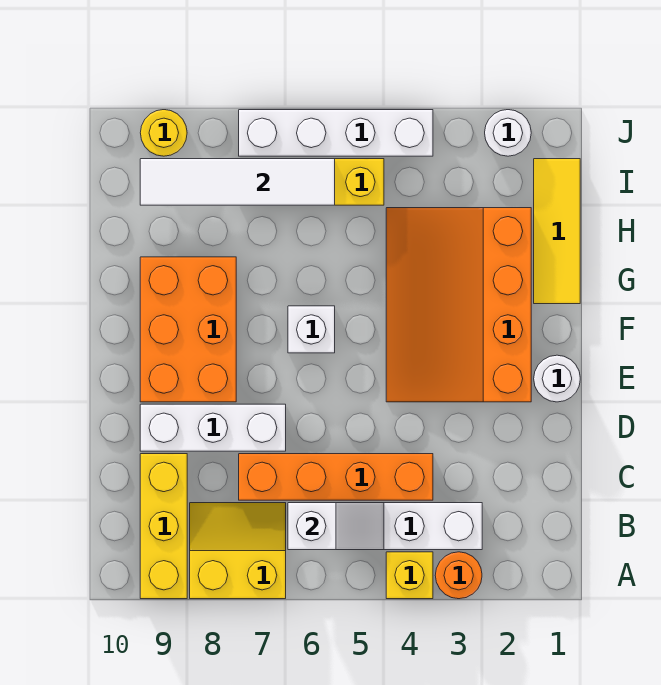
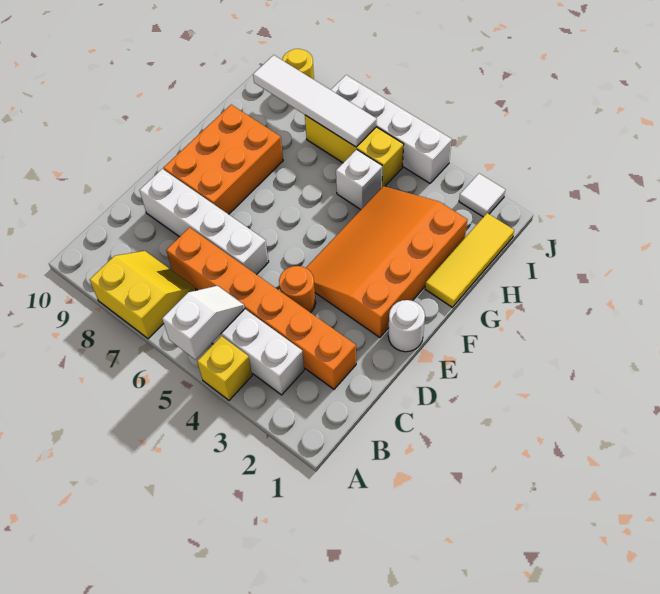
orange 1x1 round brick [435,552,482,599] -> orange 1x1 round brick moved to [279,266,316,313]
yellow 1x3 brick [140,454,187,599] -> none
white 1x2 slope [288,503,384,550] -> white 1x2 slope turned to [162,286,245,360]
orange 1x4 brick [239,454,433,500] -> orange 1x6 brick [166,228,356,389]
white 1x3 brick [140,404,286,451] -> white 1x4 brick [139,169,269,275]
white 1x1 brick [288,306,335,353] -> white 1x1 brick moved to [336,149,382,210]
white 1x1 round brick [485,110,531,156] -> white 1x1 tile [459,174,505,217]

